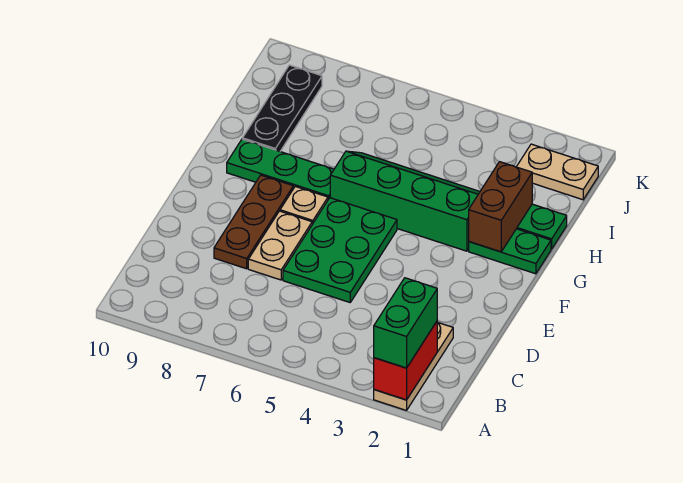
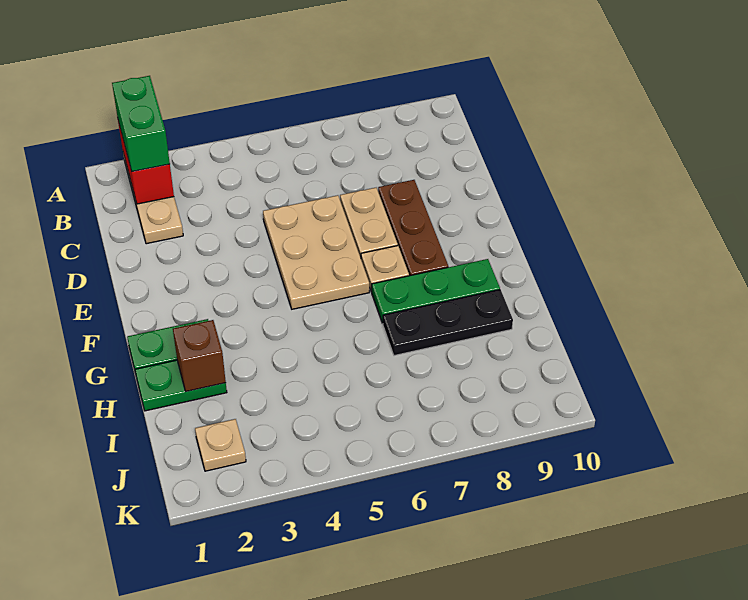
green 2x3 plate [283,198,397,302] -> tan 2x3 plate [263,195,369,309]
brown 1x2 brick [469,162,532,252] -> brown 1x1 brick [173,320,226,392]
green 2x4 slope [330,151,480,251] -> none
black 1x3 plate [243,65,322,151] -> black 1x3 plate turned to [383,290,513,356]
tan 1x2 plate [517,144,598,200] -> tan 1x1 plate [195,419,246,471]

